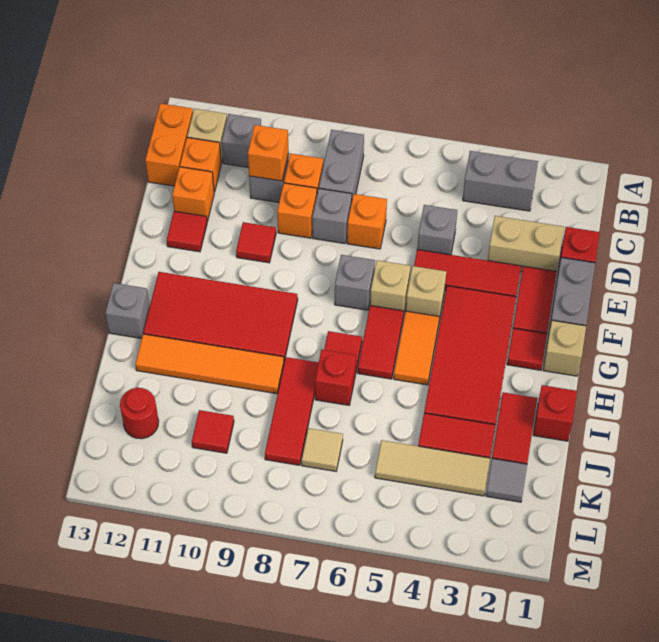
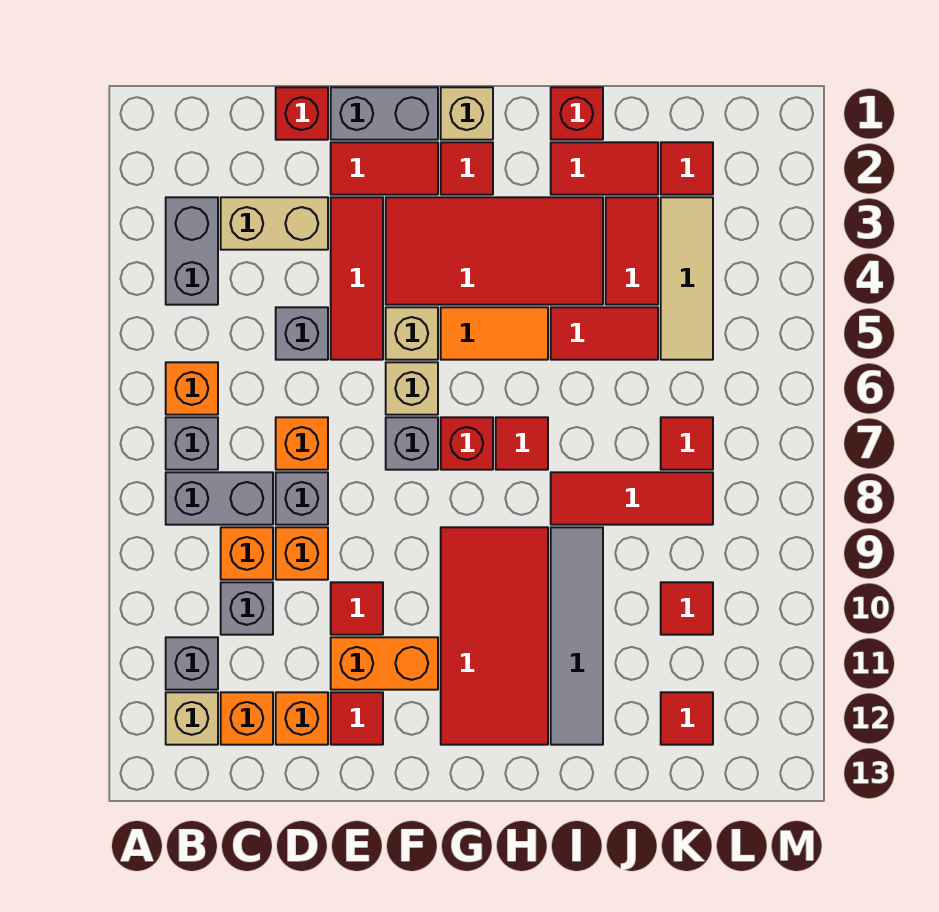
orange 1x2 brick [145,103,193,186] -> orange 1x2 brick moved to [331,637,438,690]
orange 1x1 brick [248,125,289,181] -> orange 1x1 brick moved to [166,362,218,415]
tan 1x2 brick [488,216,564,271] -> tan 1x2 brick turned to [221,197,328,250]
red 1x2 tile [358,305,404,379] -> red 1x2 tile moved to [551,307,658,360]
grey 1x1 brick [105,283,150,338] -> grey 1x1 brick moved to [166,417,218,470]
red 1x1 brick [315,350,356,405] -> red 1x1 brick moved to [441,417,493,470]
orange 1x4 tile [135,334,284,394] -> grey 1x4 tile [551,527,603,745]
grey 1x1 tile [486,458,527,502] -> red 1x1 tile [661,142,713,195]
tan 1x1 tile [302,428,343,471] -> red 1x1 tile [661,417,713,470]
red 1x1 round brick [120,388,159,439] -> red 1x1 tile [661,692,713,745]

